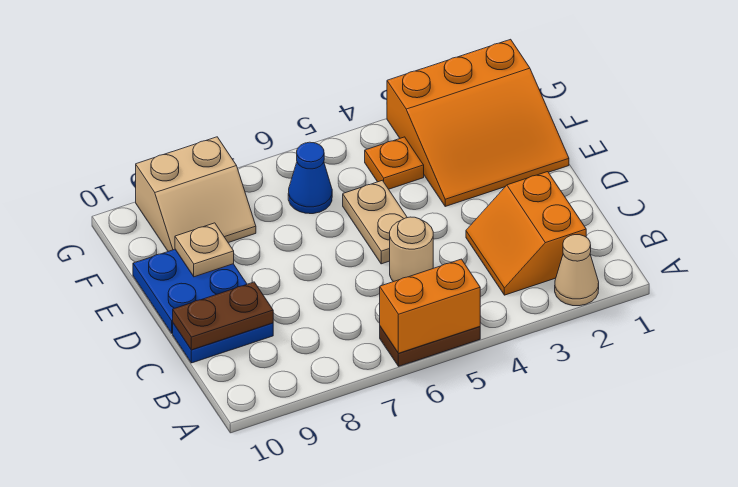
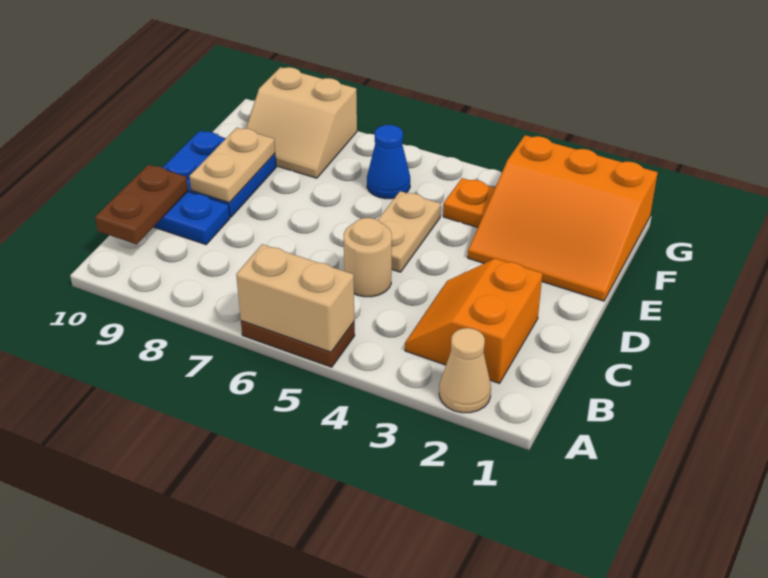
orange 1x2 brick [380,259,480,353] -> tan 1x2 brick [236,244,354,352]
brown 1x2 plate [173,282,273,350] -> brown 1x2 plate turned to [95,165,188,244]
tan 1x1 plate [175,223,234,277] -> tan 1x2 plate [189,128,275,203]

